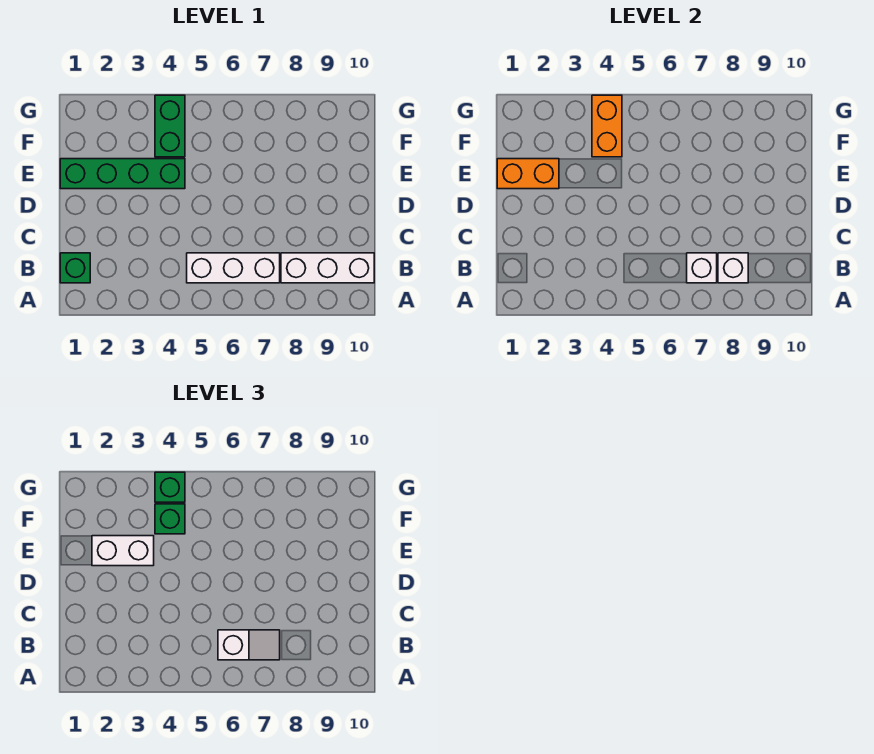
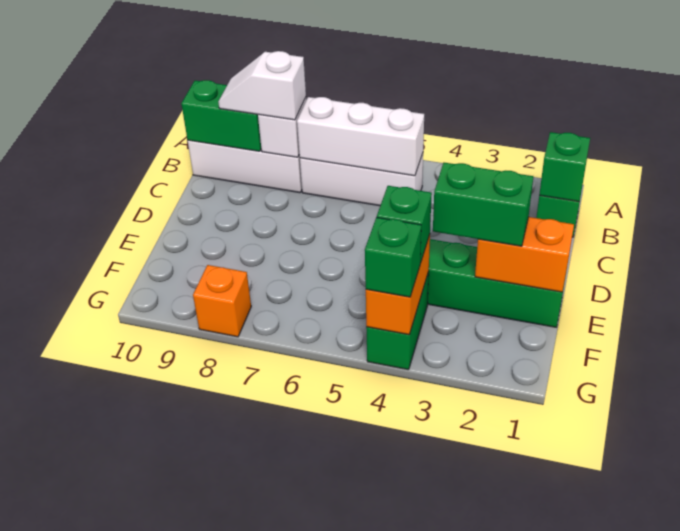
none -> green 1x1 brick [539,132,590,201]
white 1x2 slope [218,630,280,660] -> white 1x2 slope moved to [218,51,306,120]
white 1x1 brick [687,253,717,283] -> white 1x3 brick [297,97,424,176]
none -> green 1x2 brick [181,80,261,151]
white 1x2 brick [92,536,154,566] -> green 1x2 brick [433,163,533,246]
none -> orange 1x1 brick [193,265,251,337]

